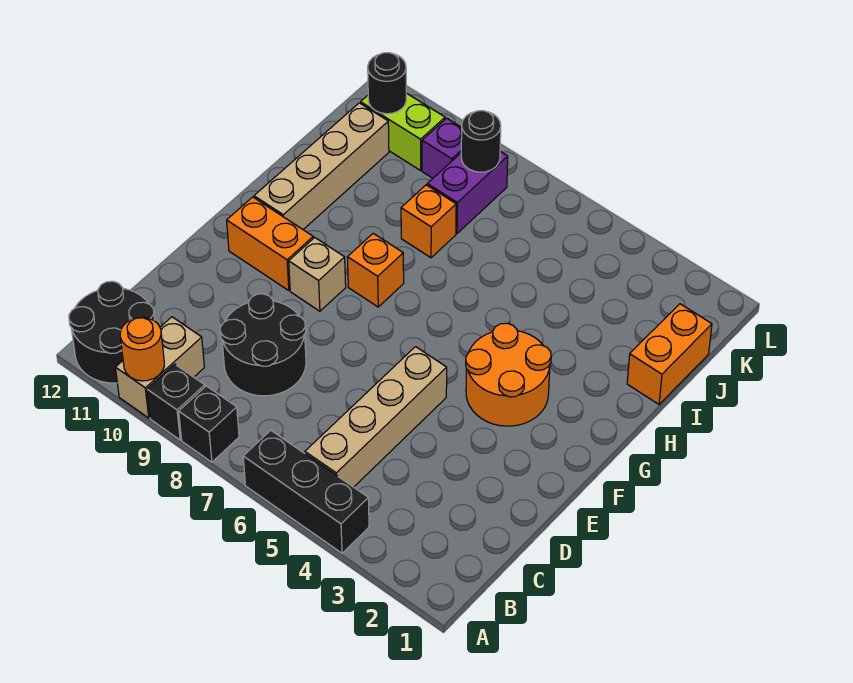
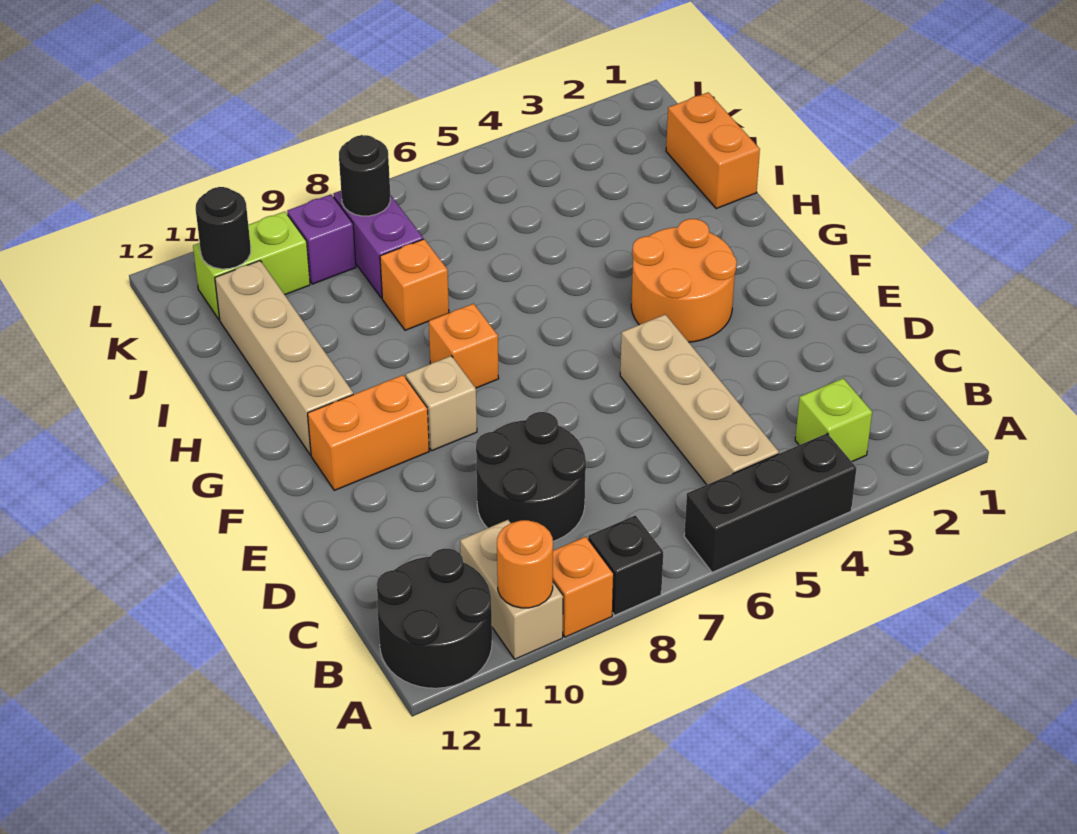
black 1x1 brick [147,364,205,440] -> orange 1x1 brick [553,537,614,637]
none -> lime 1x1 brick [795,378,872,462]

